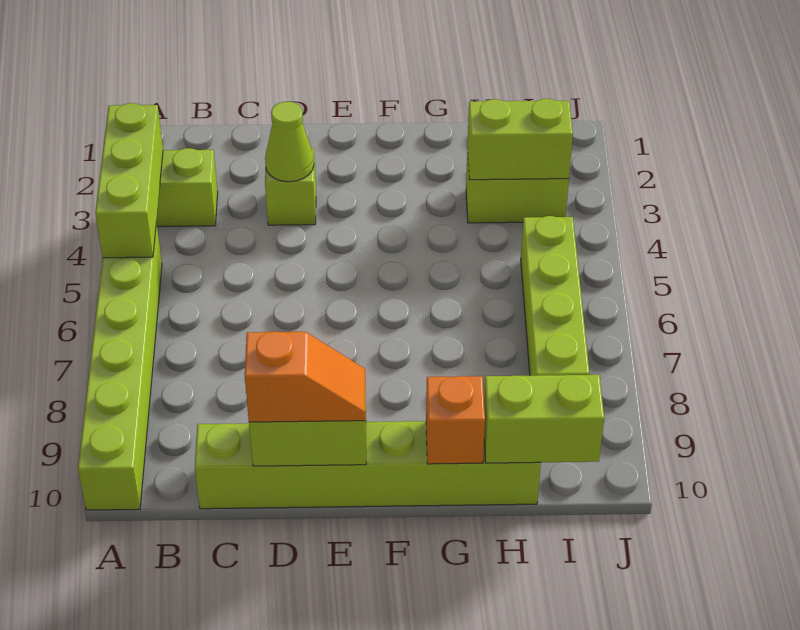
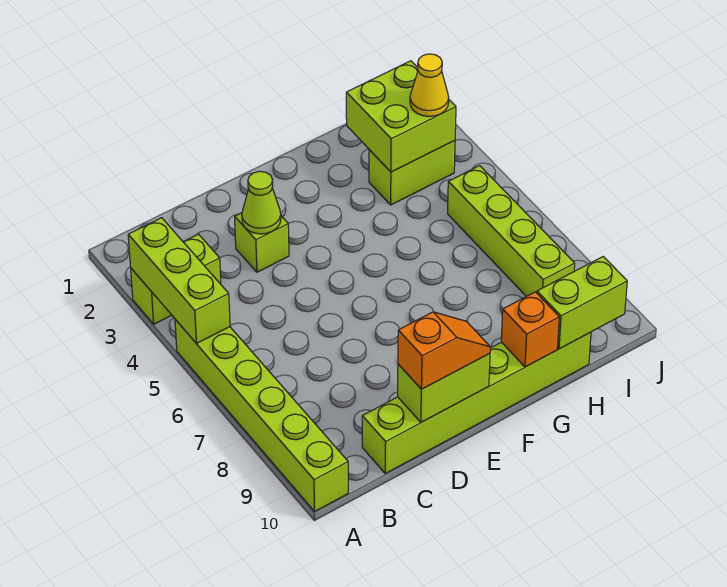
lime 1x2 brick [467,99,573,180] -> lime 2x2 brick [346,61,456,172]
none -> yellow 1x1 cone [410,54,449,116]

